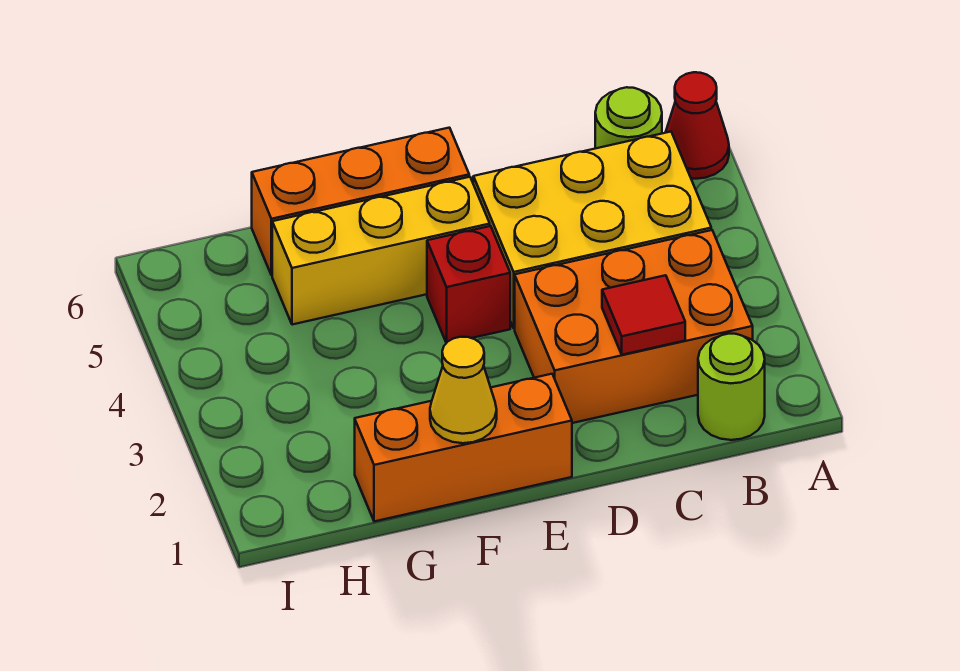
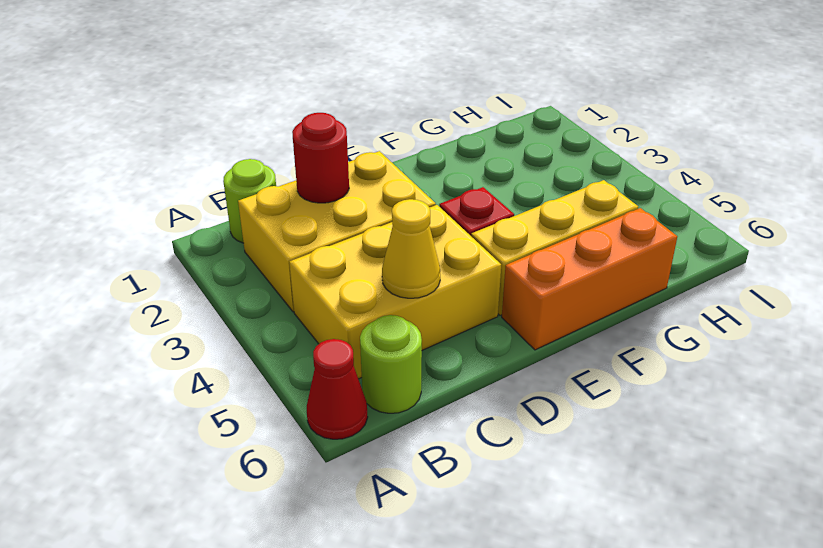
orange 2x3 brick [515,230,753,423] -> yellow 2x3 brick [238,151,436,312]
red 1x1 tile [602,275,685,355] -> red 1x1 round brick [292,113,349,203]
orange 1x3 brick [355,374,572,521] -> none
yellow 1x1 cone [430,337,497,443] -> yellow 1x1 cone moved to [382,199,440,298]

